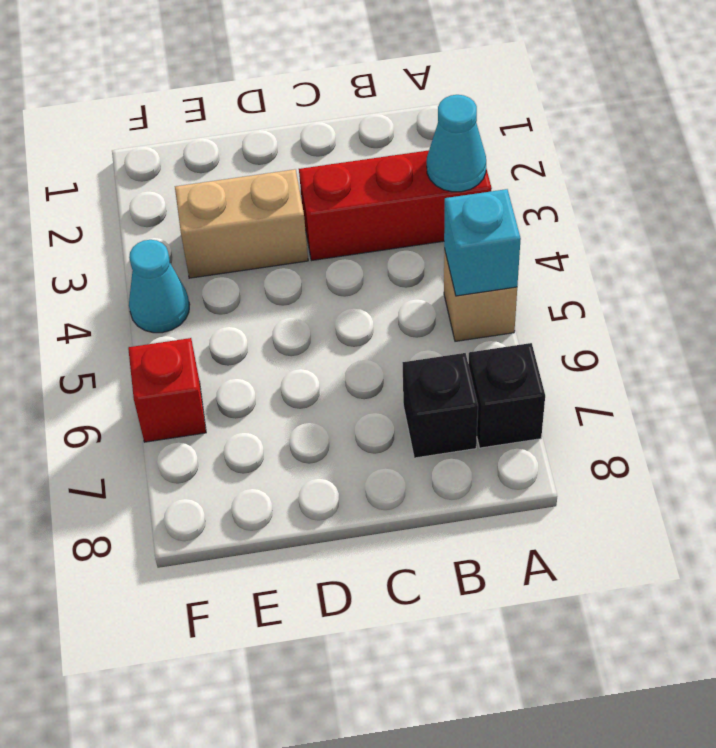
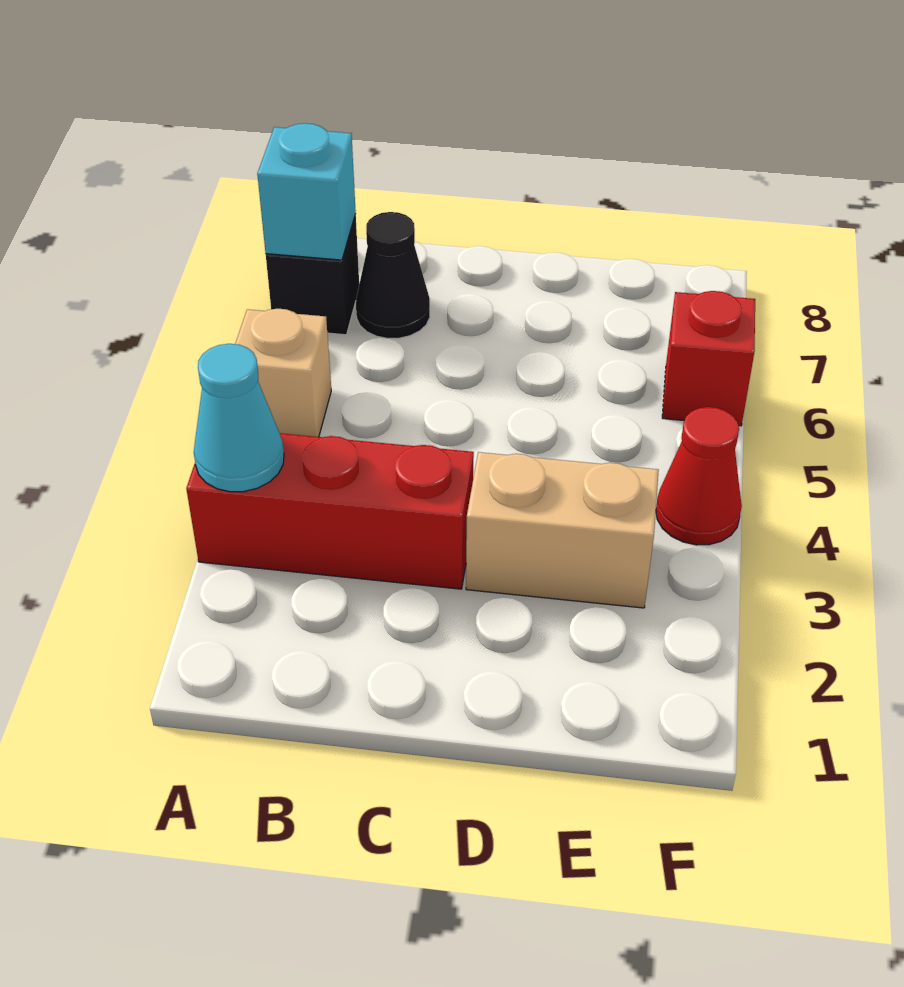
cyan 1x1 brick [444,189,521,296] -> cyan 1x1 brick moved to [257,123,356,260]
black 1x1 brick [403,353,478,458] -> black 1x1 cone [356,212,430,338]
cyan 1x1 cone [129,240,190,333] -> red 1x1 cone [656,407,742,545]

